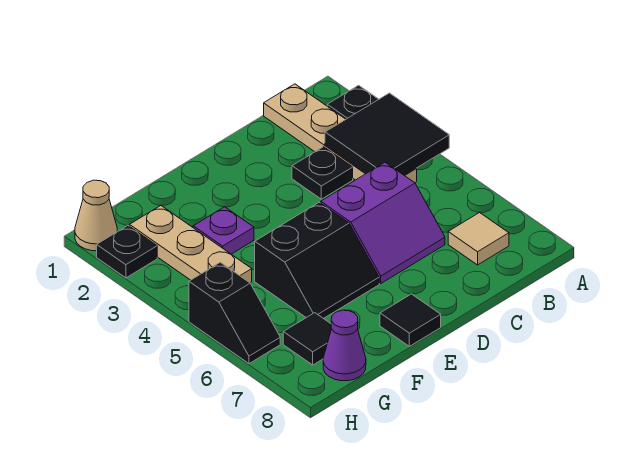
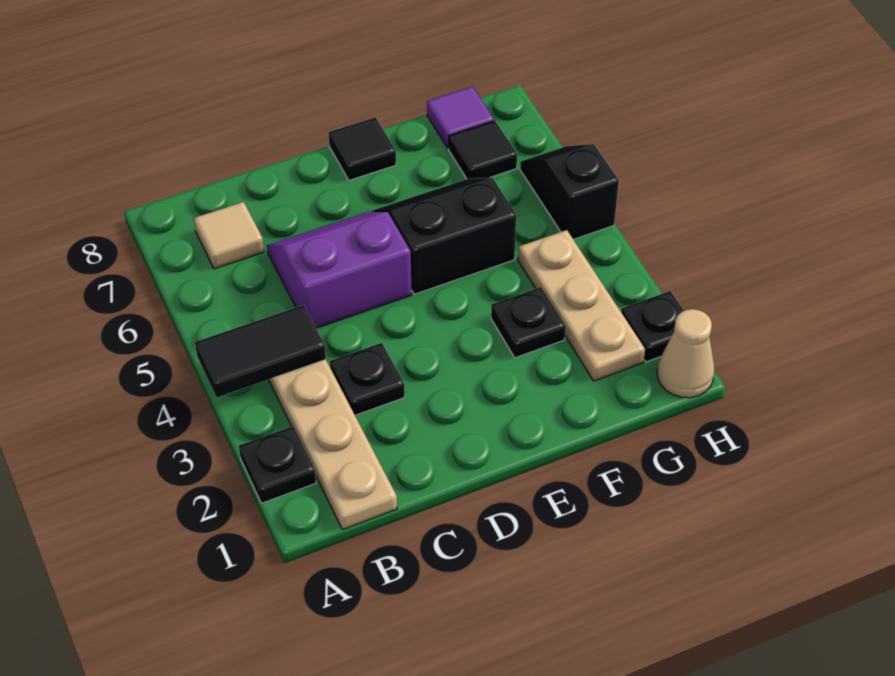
black 2x2 tile [325,93,449,175] -> black 1x2 tile [195,305,326,397]
purple 1x1 plate [193,207,254,254] -> black 1x1 plate [491,287,566,358]
purple 1x1 cone [323,310,366,381] -> purple 1x1 tile [427,87,494,148]

